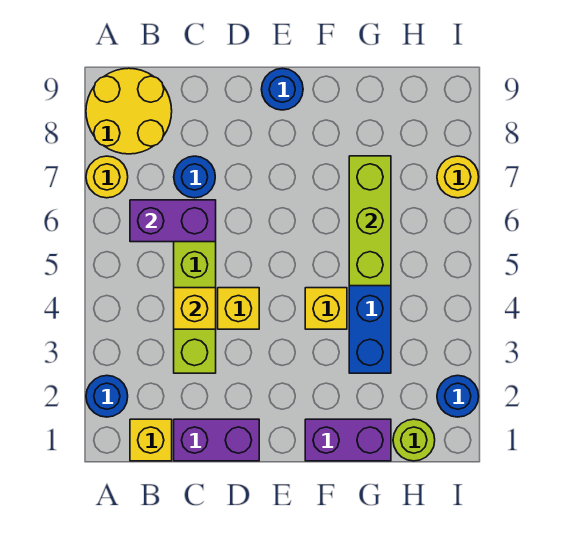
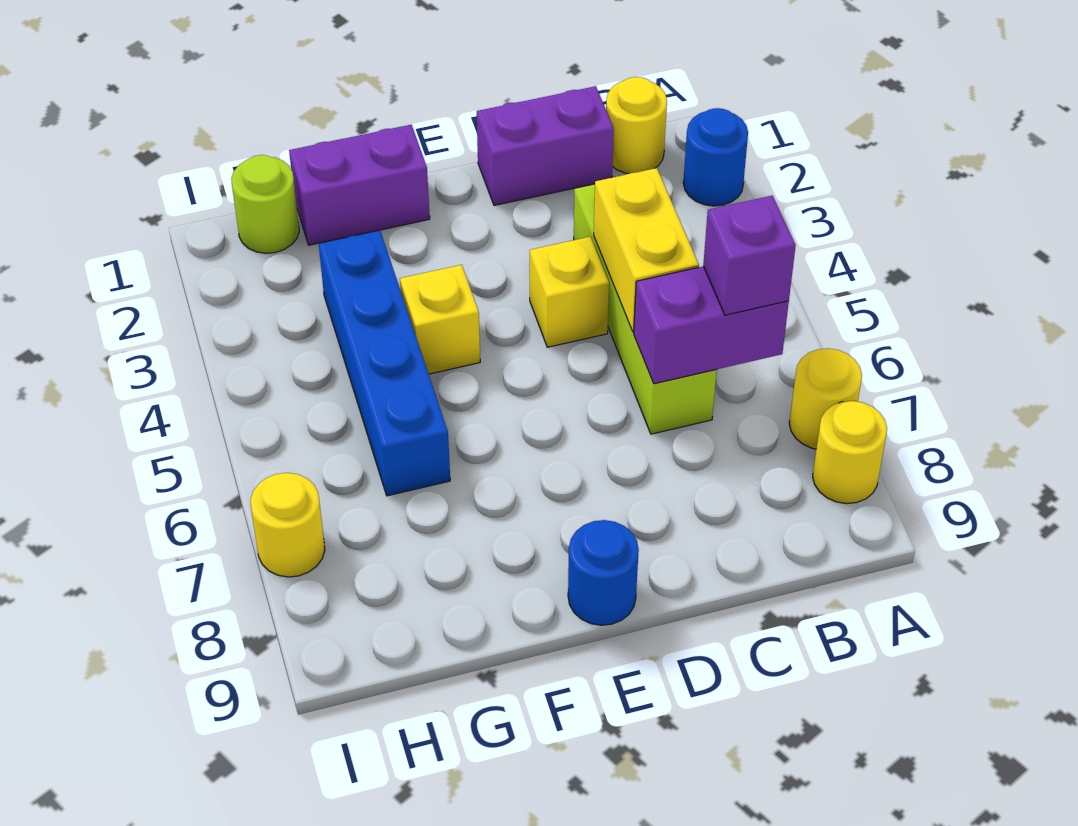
yellow 2x2 round brick [86,68,172,154] -> yellow 1x1 round brick [813,401,887,504]
yellow 1x1 brick [130,419,172,461] -> yellow 1x1 round brick [606,77,667,174]
none -> purple 1x1 brick [703,196,796,315]
yellow 1x1 brick [174,288,216,329] -> yellow 1x2 brick [594,168,699,332]
blue 1x1 round brick [174,156,215,198] -> none
lime 1x3 brick [349,156,391,286] -> none
blue 1x1 round brick [437,375,479,417] -> none

